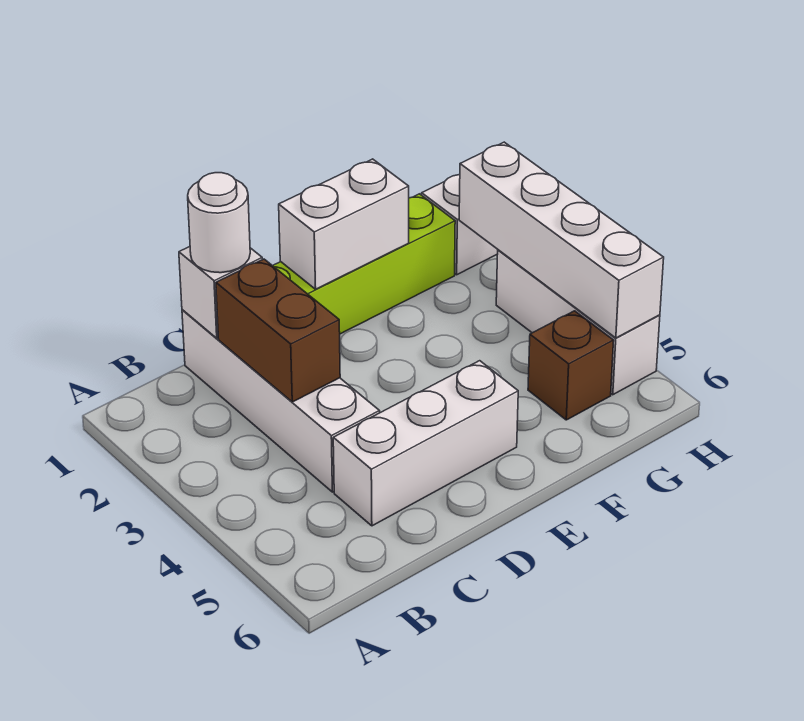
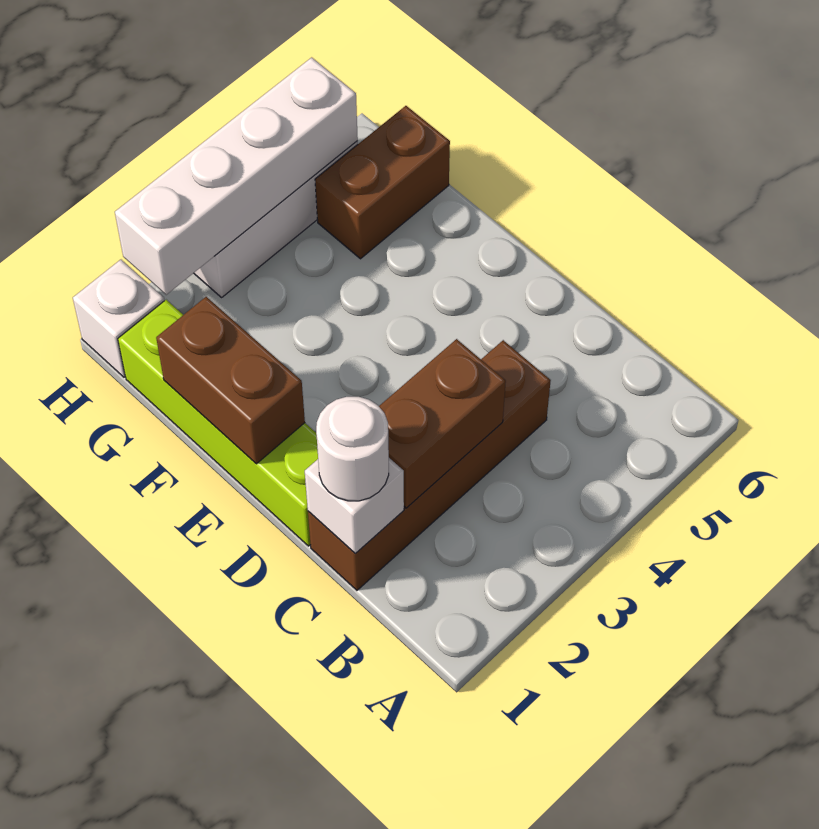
white 1x4 brick [182,310,380,492] -> brown 1x4 brick [308,340,551,590]
white 1x3 brick [333,361,518,526] -> none
white 1x2 brick [279,159,409,289] -> brown 1x2 brick [156,297,305,464]
brown 1x1 brick [528,311,614,420] -> brown 1x2 brick [315,106,450,259]

